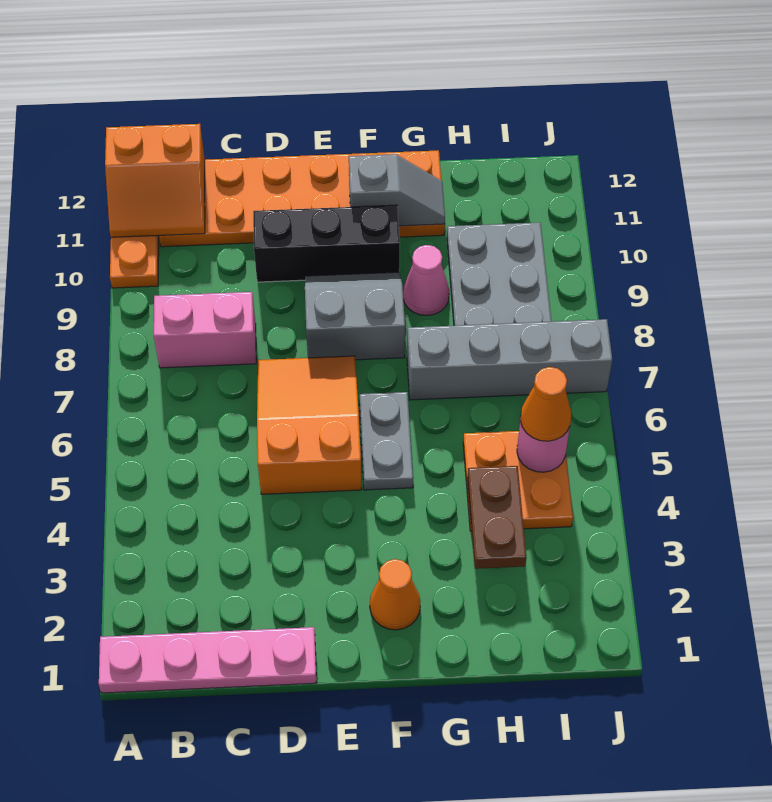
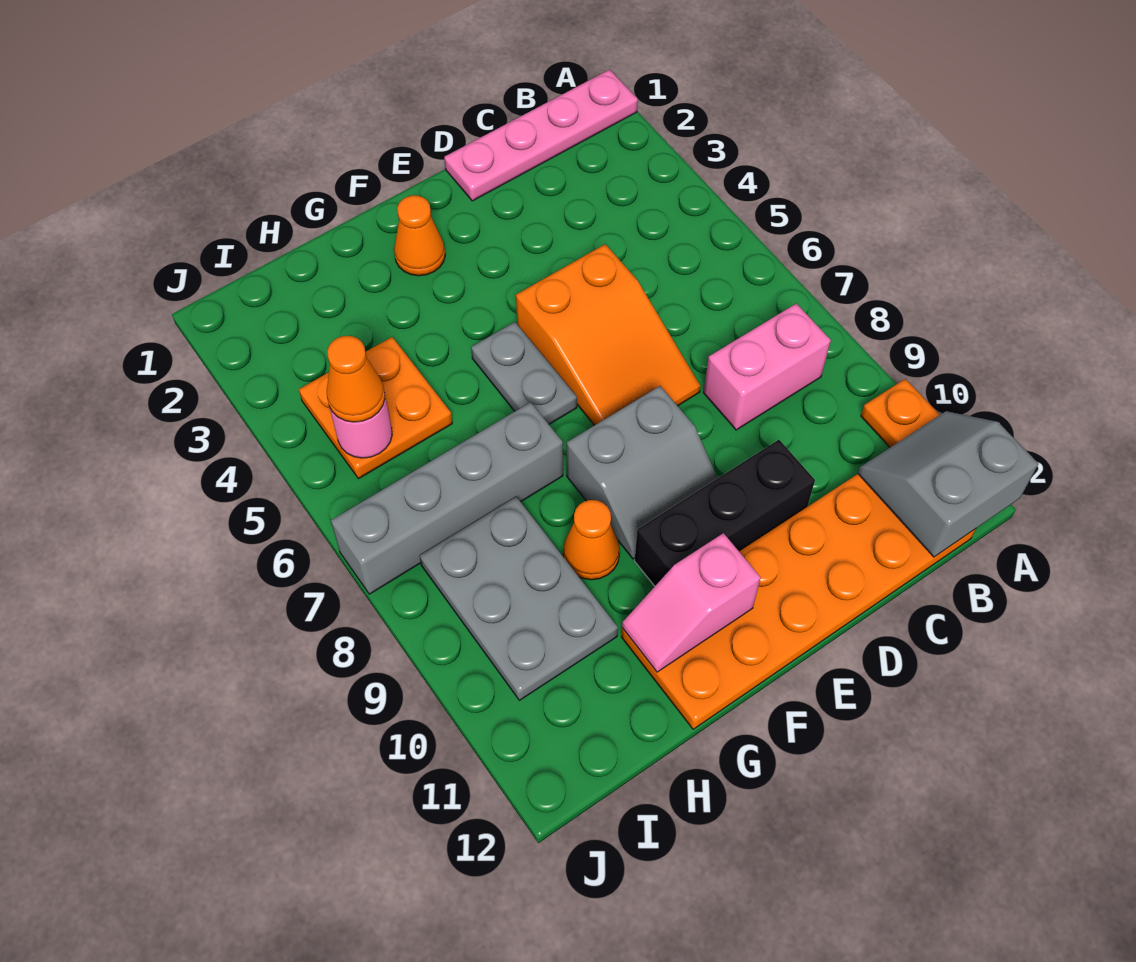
orange 2x2 slope [105,124,205,237] -> grey 2x2 slope [858,411,1039,557]
grey 1x2 slope [349,154,445,226] -> pink 1x2 slope [622,533,761,672]
pink 1x1 cone [403,245,449,315] -> orange 1x1 cone [563,500,620,580]
brown 1x2 plate [467,466,526,569] -> none

